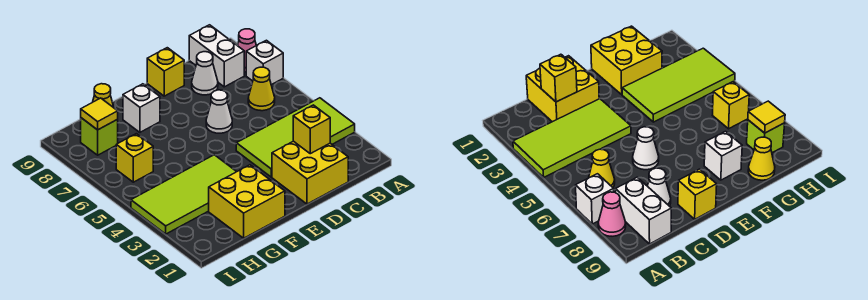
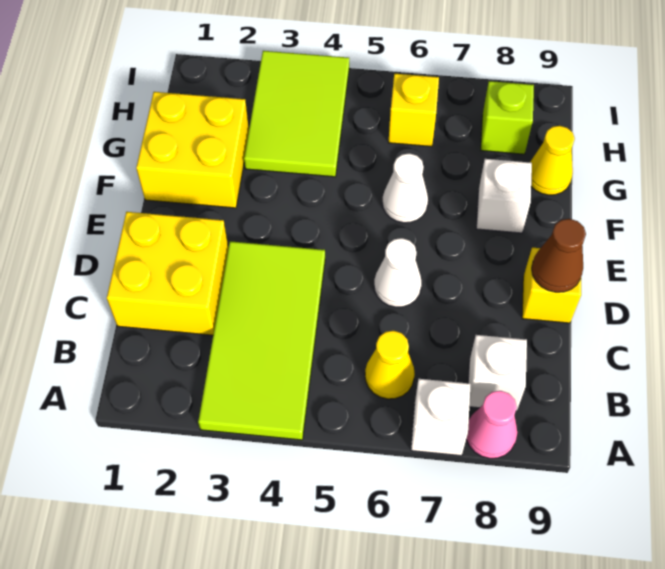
white 1x2 brick [189,25,244,87] -> white 1x1 brick [468,335,527,411]
yellow 1x1 brick [293,105,330,154] -> none
white 1x1 cone [192,52,218,95] -> white 1x1 cone moved to [383,153,428,223]
none -> brown 1x1 cone [532,219,586,292]
lime 2x4 tile [131,155,237,234] -> lime 2x3 tile [244,51,349,177]
yellow 1x1 tile [81,98,118,130] -> none

